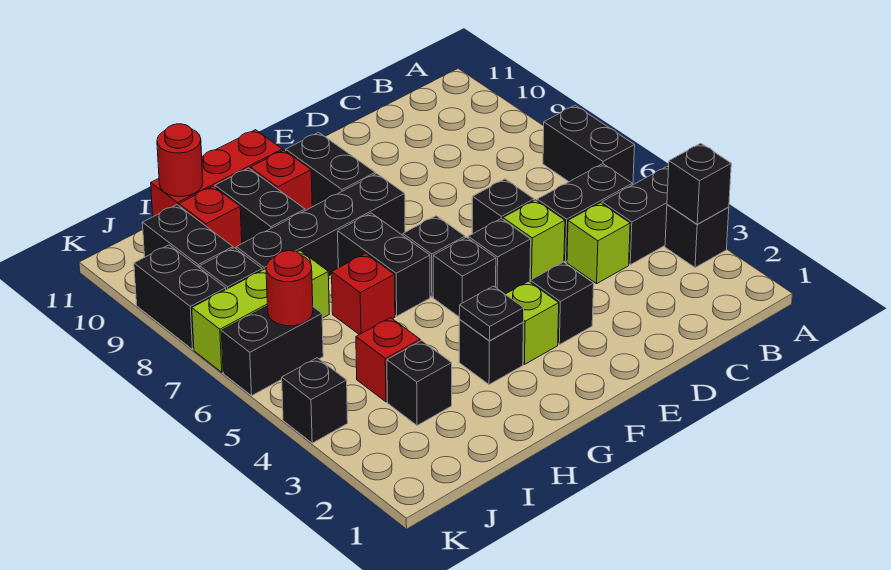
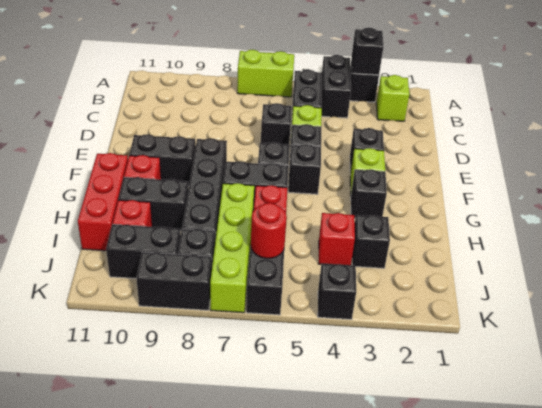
black 1x2 brick [543,105,635,185] -> lime 1x2 brick [237,50,294,97]
lime 1x1 brick [567,203,630,284] -> lime 1x1 brick moved to [376,75,409,121]
black 1x1 plate [459,286,524,341] -> none
lime 1x3 brick [192,251,329,372] -> lime 1x4 brick [210,183,254,313]
red 1x1 round brick [157,124,203,197] -> none

